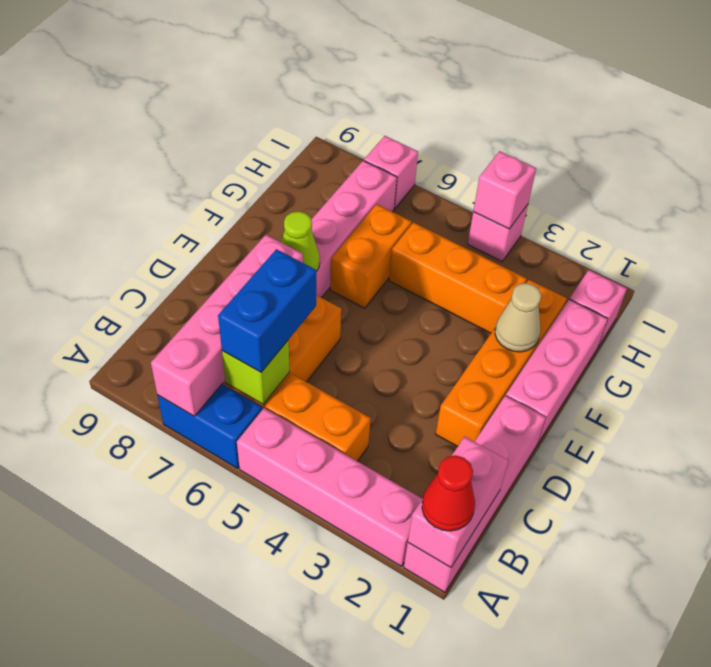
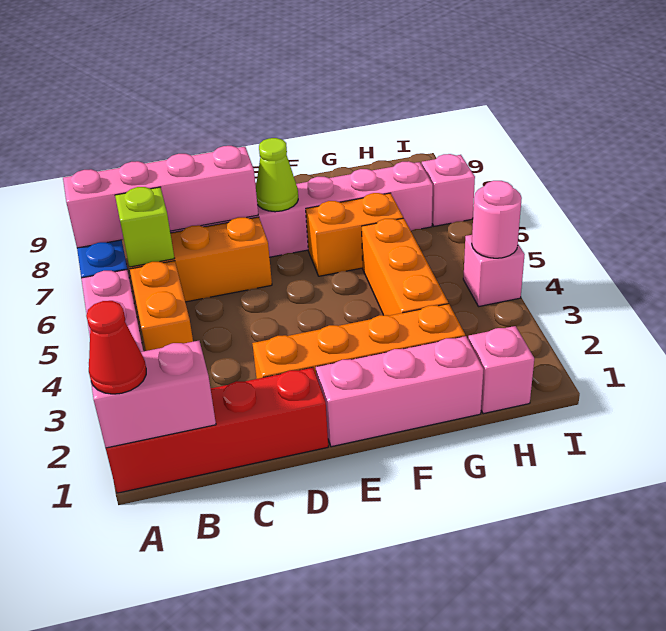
pink 1x4 brick [404,396,546,592] -> red 1x4 brick [106,368,328,493]
blue 1x2 brick [218,249,316,372] -> none
tan 1x1 cone [495,283,541,352] -> none
pink 1x1 brick [473,151,536,229] -> pink 1x1 round brick [472,181,522,258]

